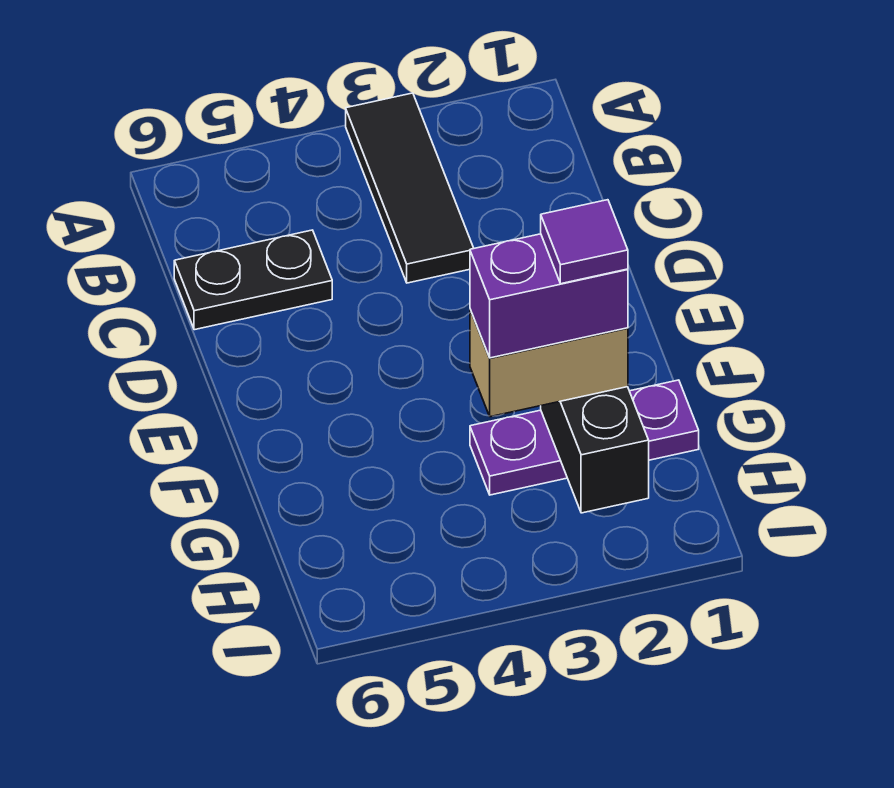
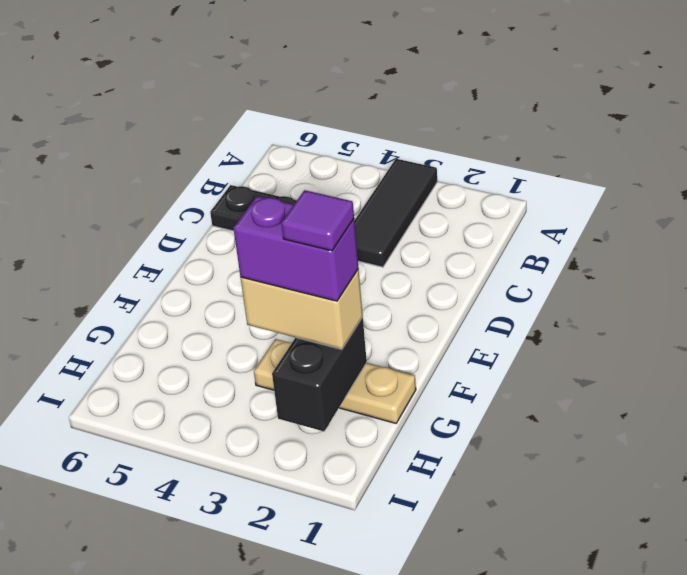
purple 1x3 plate [470,380,699,495] -> tan 1x3 plate [254,339,416,423]

